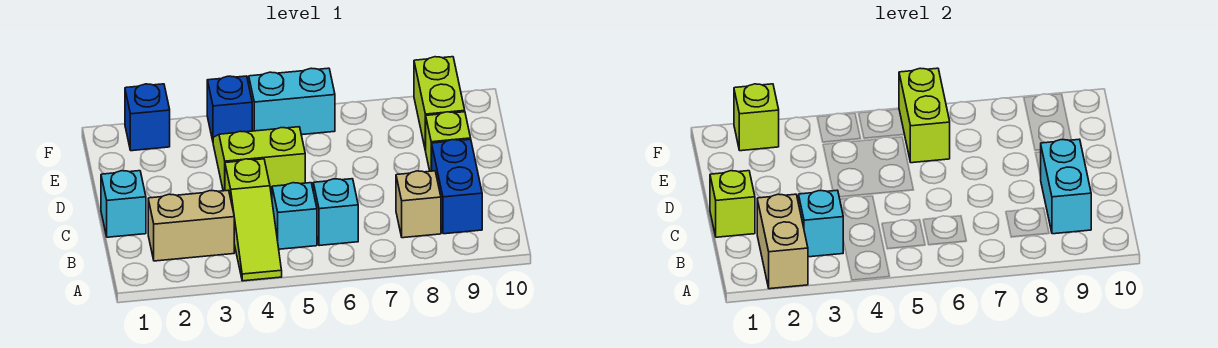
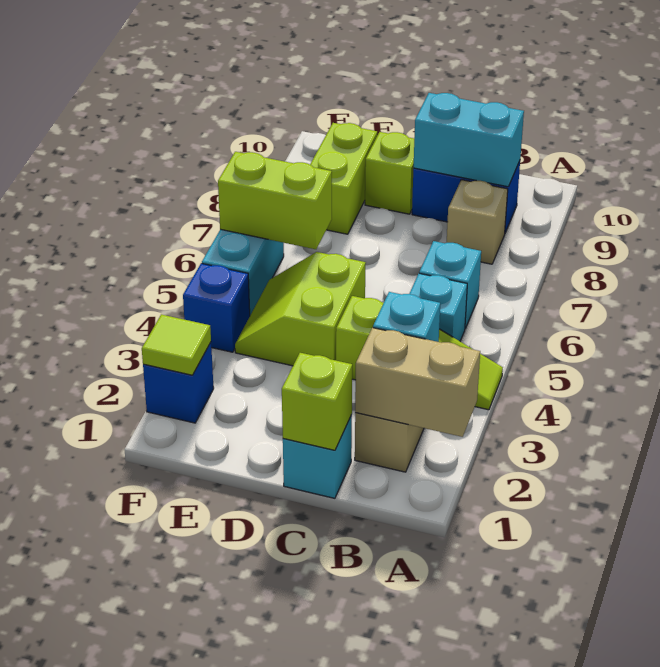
lime 1x2 brick [414,57,465,151] -> lime 1x2 brick turned to [310,123,377,234]
lime 1x1 brick [734,84,779,151] -> lime 1x1 tile [142,314,211,375]

